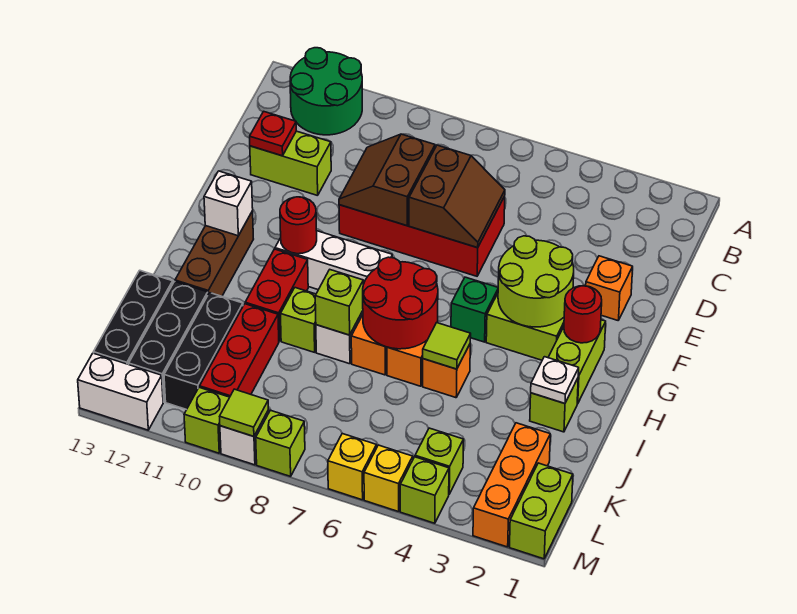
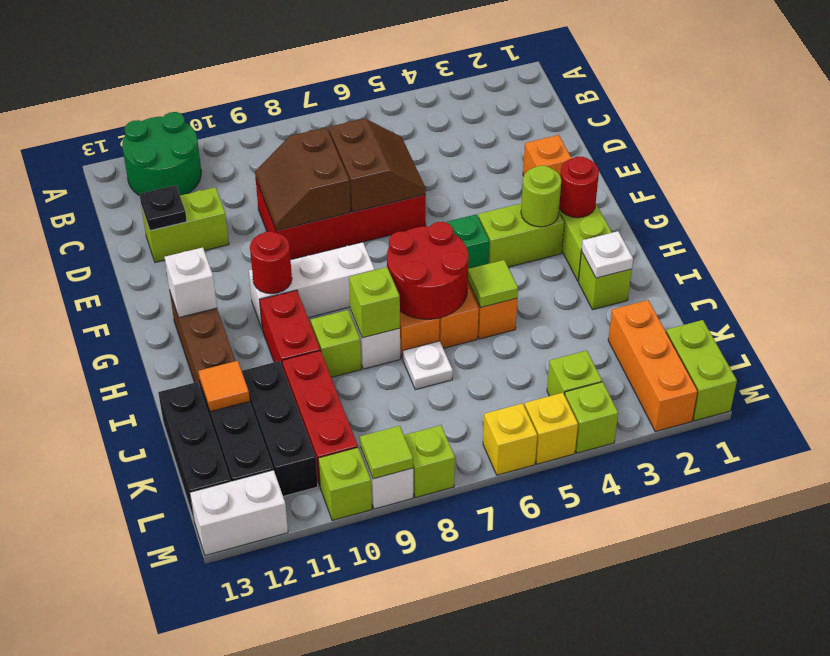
red 1x1 plate [250,111,296,156] -> black 1x1 plate [140,185,187,231]
lime 2x2 round brick [498,236,574,327] -> lime 1x1 round brick [521,166,561,227]
none -> white 1x1 plate [403,341,453,390]
none -> orange 1x1 tile [199,361,250,412]

